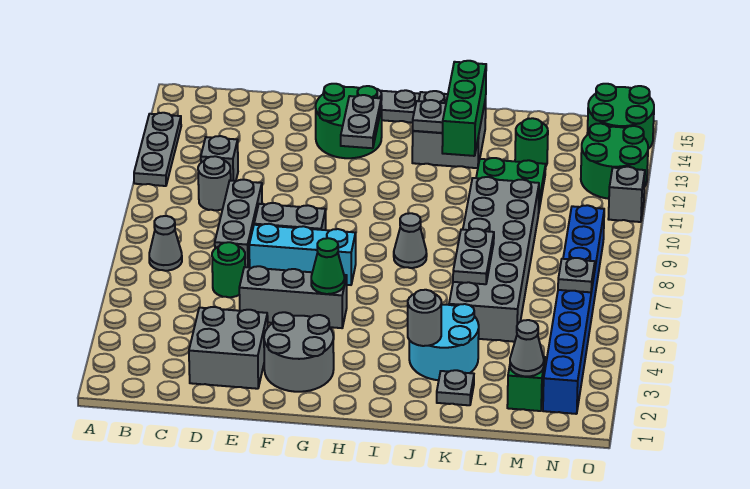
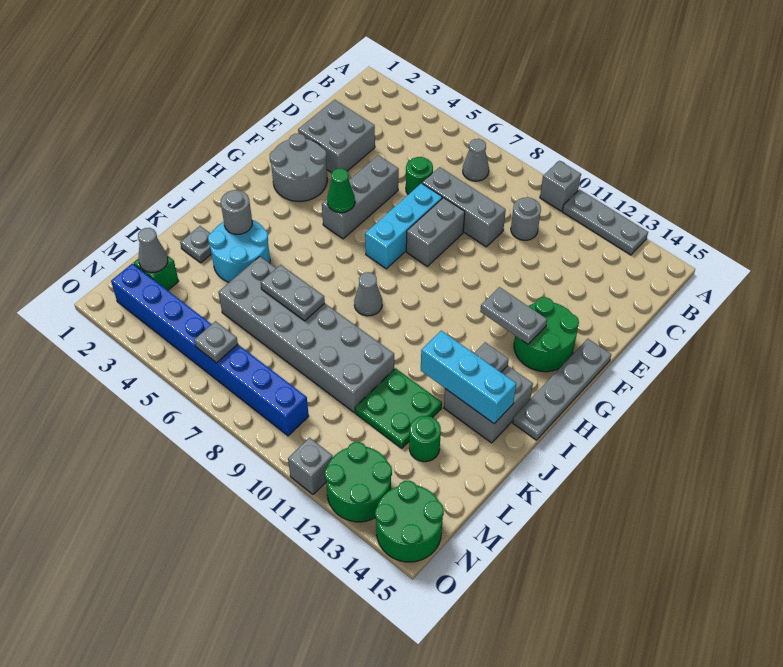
grey 1x1 brick [201,136,238,181] -> grey 1x1 brick moved to [540,161,581,211]
green 1x3 brick [442,61,486,156] -> cyan 1x3 brick [421,331,516,424]

